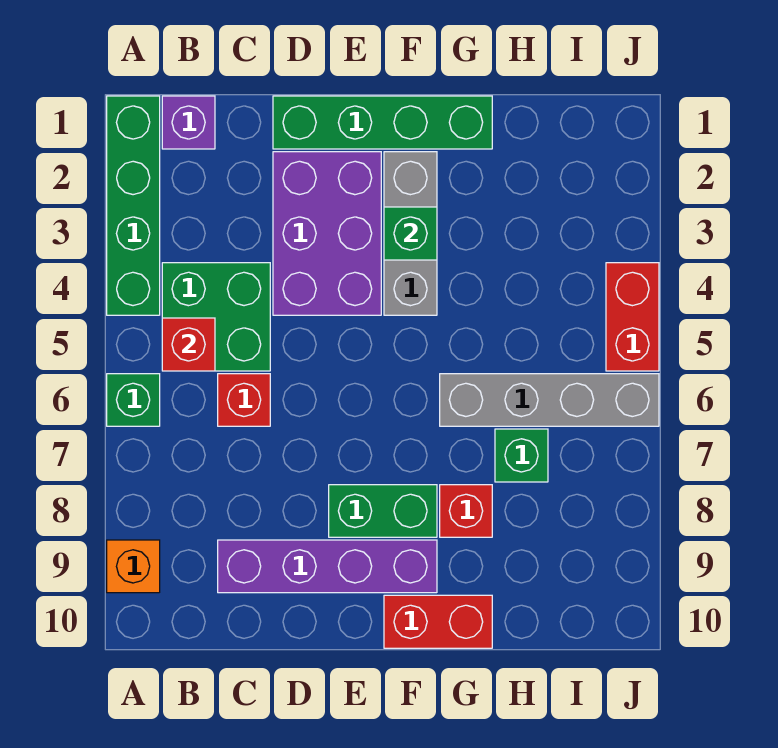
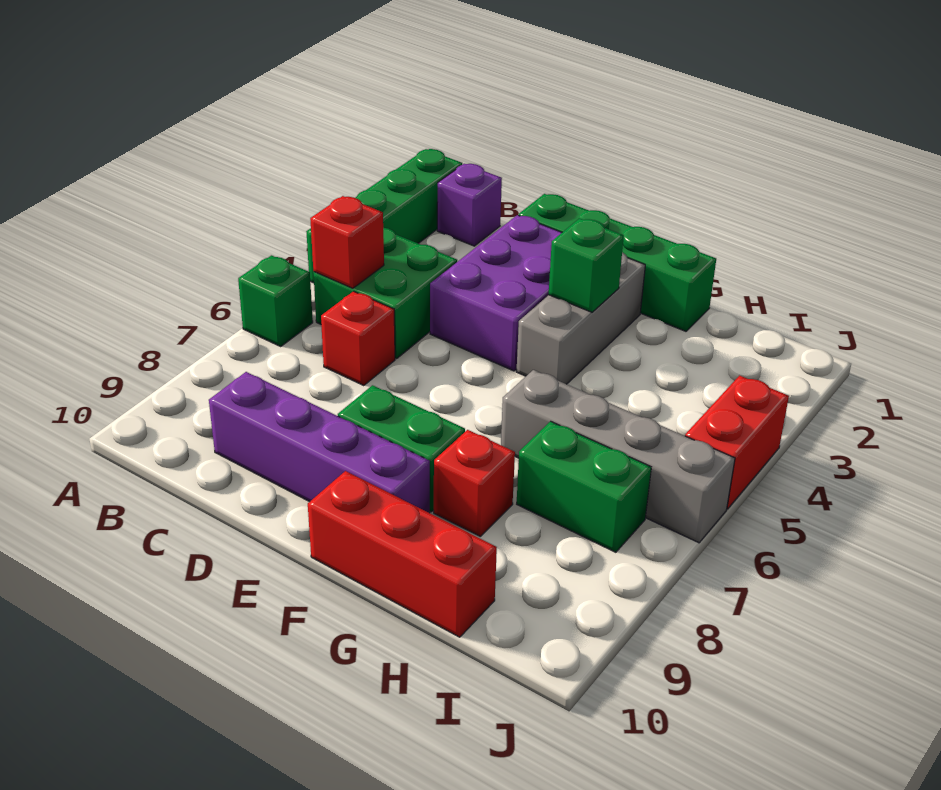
orange 1x1 brick [107,540,160,593] -> none
red 1x2 brick [384,595,492,648] -> red 1x3 brick [308,471,497,637]
green 1x1 brick [495,429,548,482] -> green 1x2 brick [517,421,651,552]

